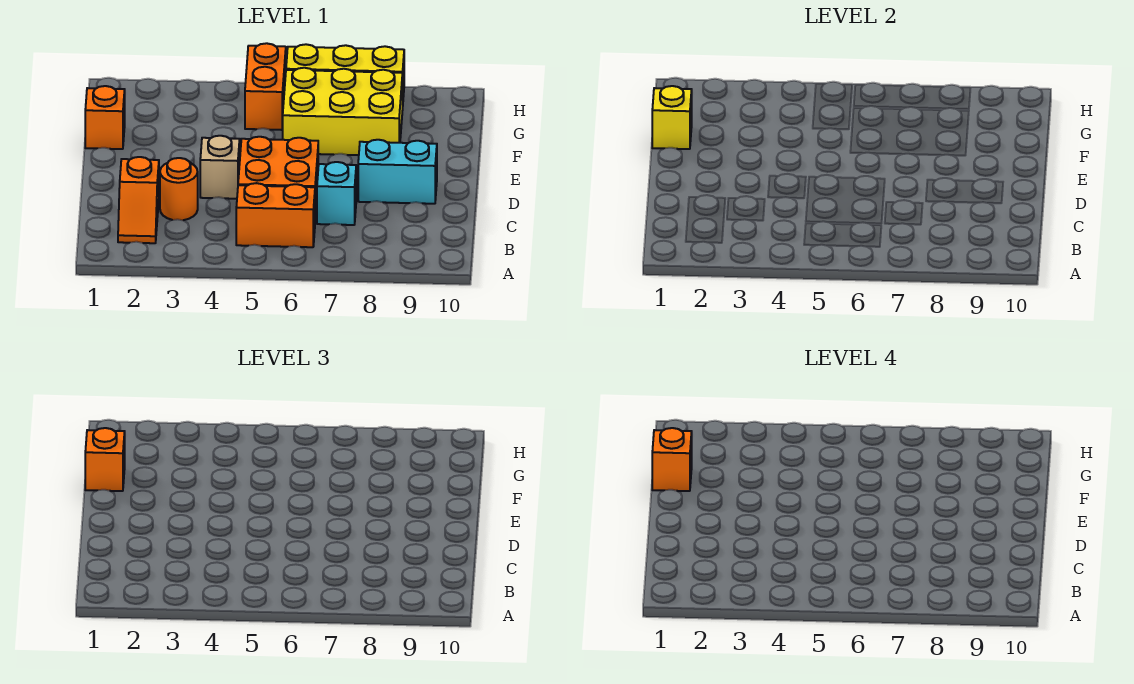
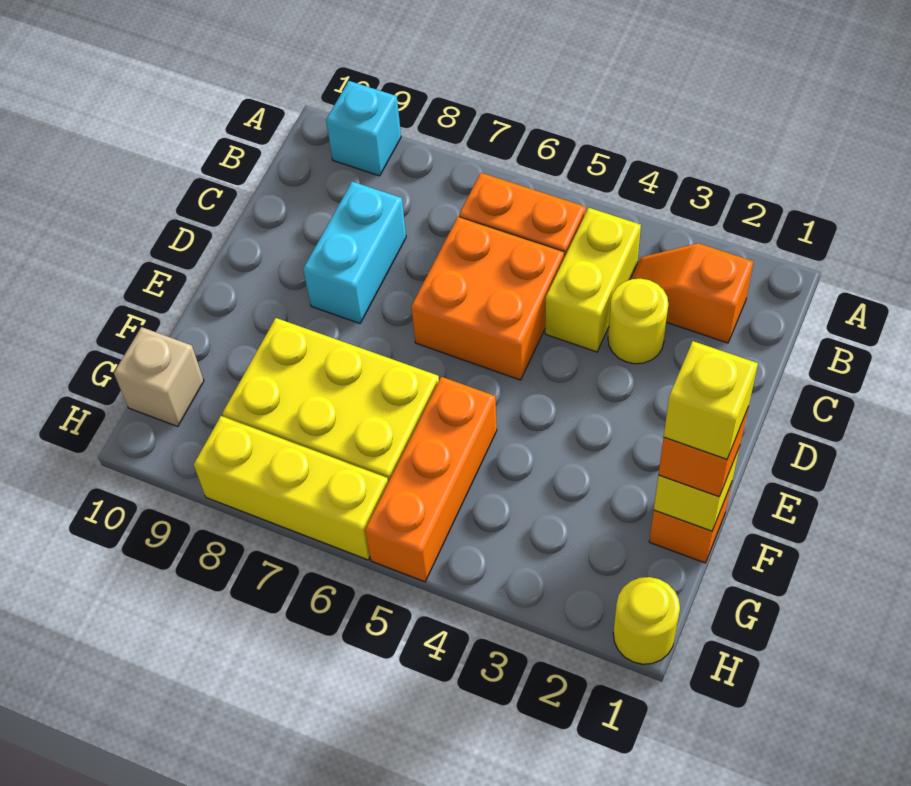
orange 1x2 slope [118,157,159,243] -> orange 1x2 slope turned to [631,243,754,343]
none -> yellow 1x2 brick [545,208,641,352]
orange 1x1 round brick [160,158,198,220] -> yellow 1x1 round brick [608,279,668,364]
cyan 1x1 brick [317,162,356,225] -> cyan 1x1 brick moved to [326,81,401,176]
tan 1x1 brick [200,136,240,199] -> tan 1x1 brick moved to [114,327,204,426]
cyan 1x2 brick [358,140,437,204] -> cyan 1x2 brick turned to [303,182,406,323]
orange 1x1 brick [652,428,692,491] -> yellow 1x1 brick [664,341,758,459]
orange 1x2 brick [245,43,286,130] -> orange 1x3 brick [365,377,497,582]
none -> yellow 1x1 round brick [613,577,680,664]

